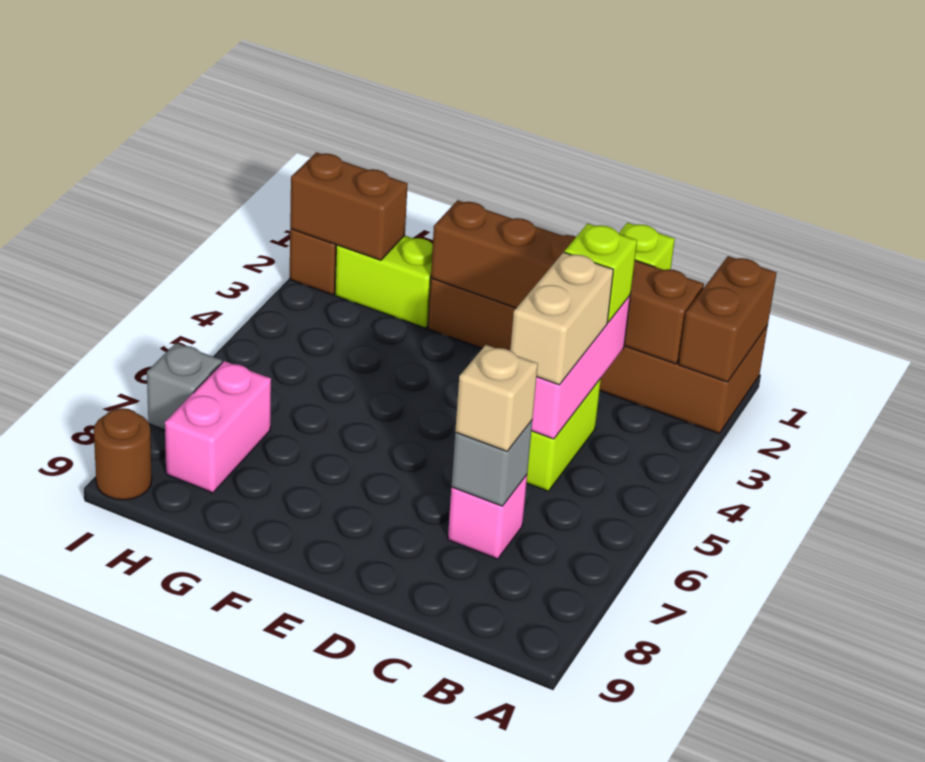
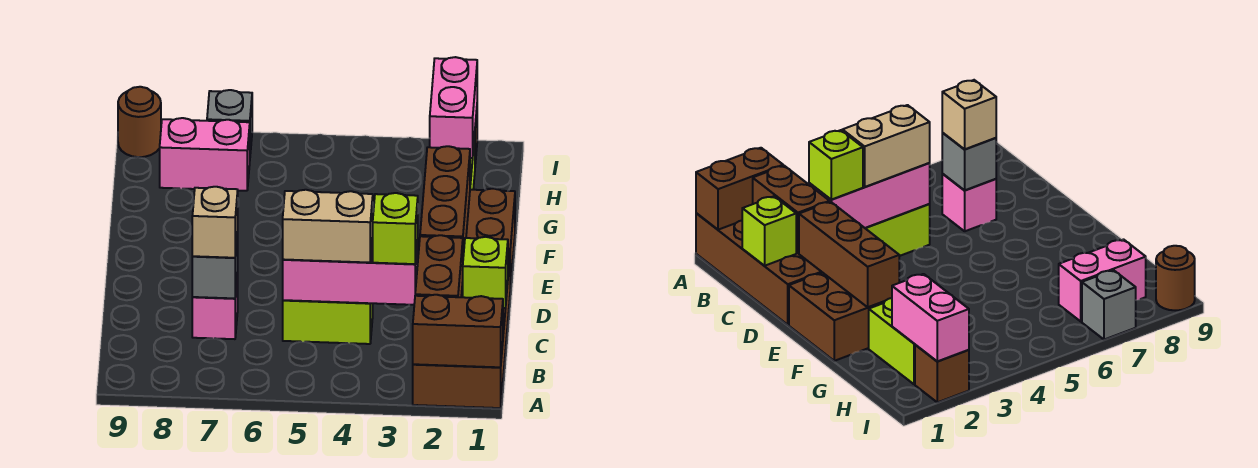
brown 1x2 brick [290,152,408,260] -> pink 1x2 brick [430,57,477,158]

